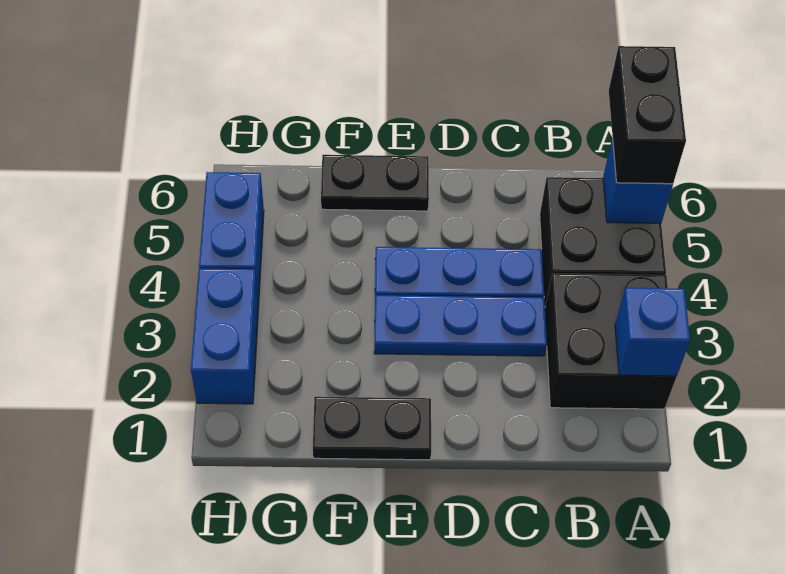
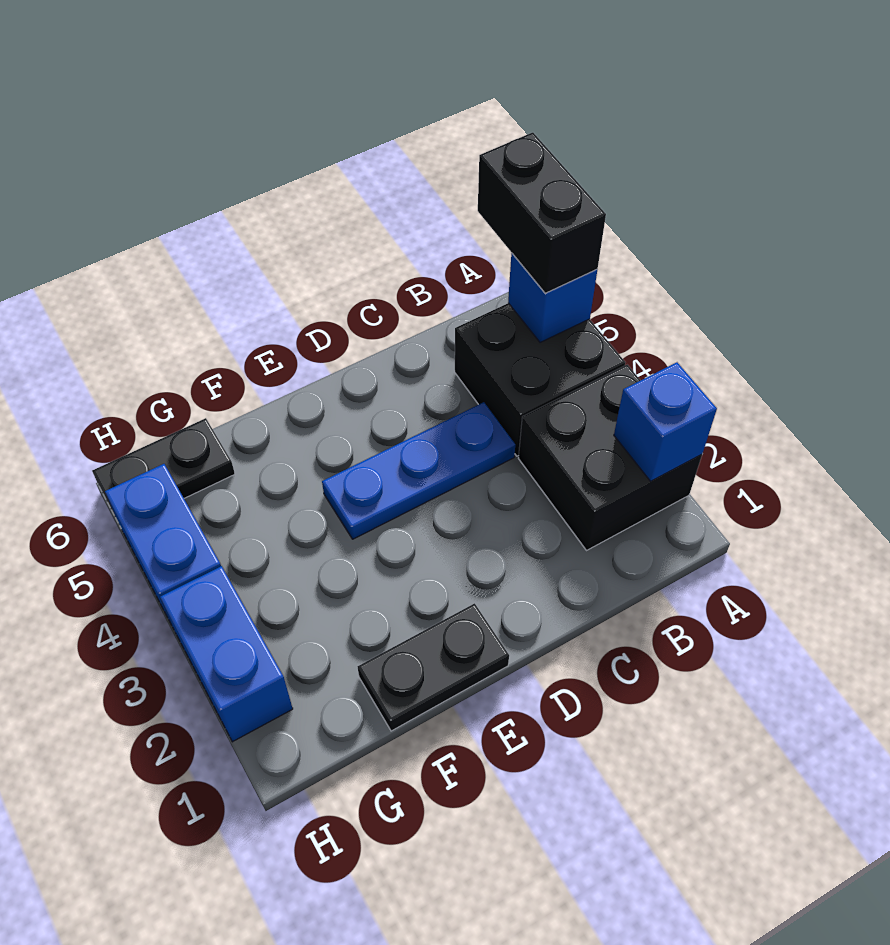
blue 1x3 plate [374,295,547,356] -> none
black 1x2 plate [321,155,429,211] -> black 1x2 plate moved to [92,418,235,522]

